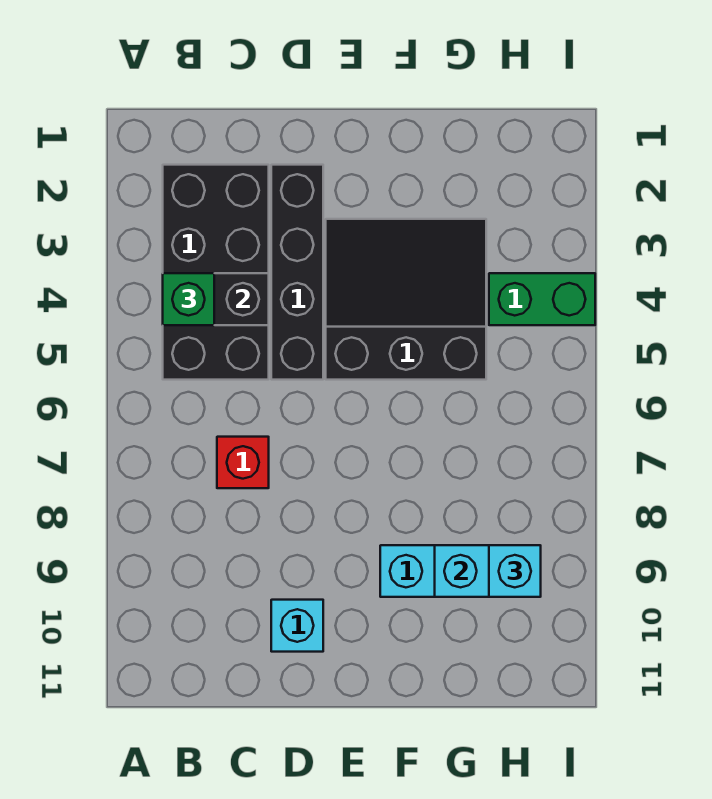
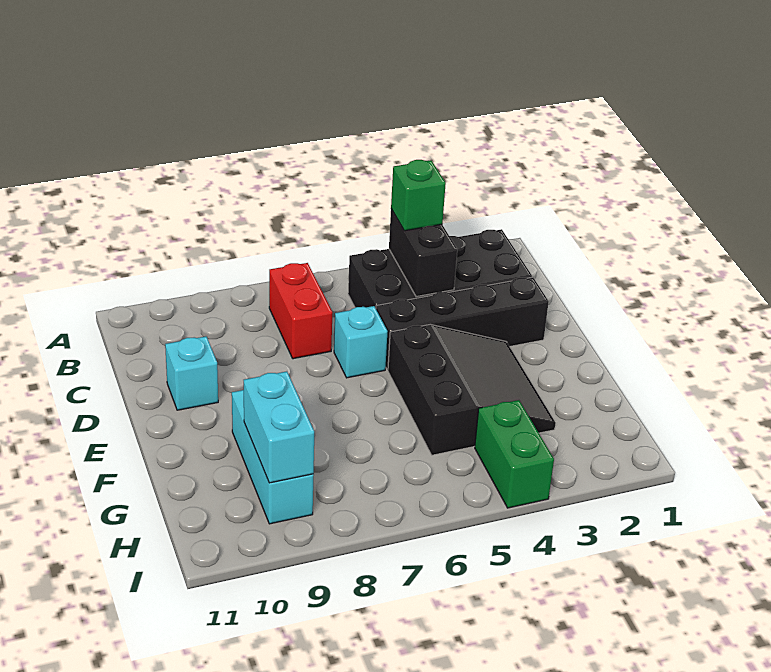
red 1x1 brick [217,437,269,488] -> red 1x2 brick [269,263,332,359]
cyan 1x1 brick [489,545,541,597] -> cyan 1x1 brick moved to [334,306,388,378]

